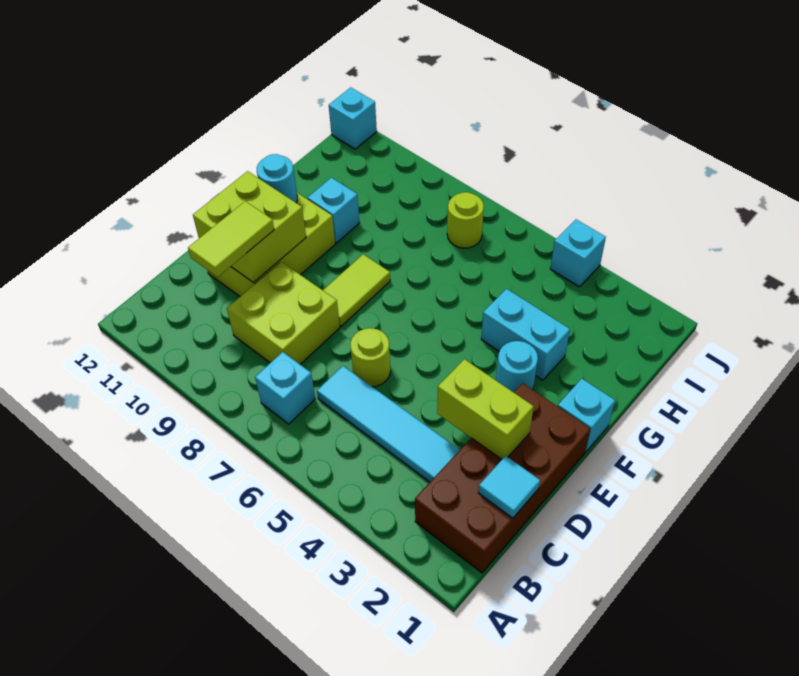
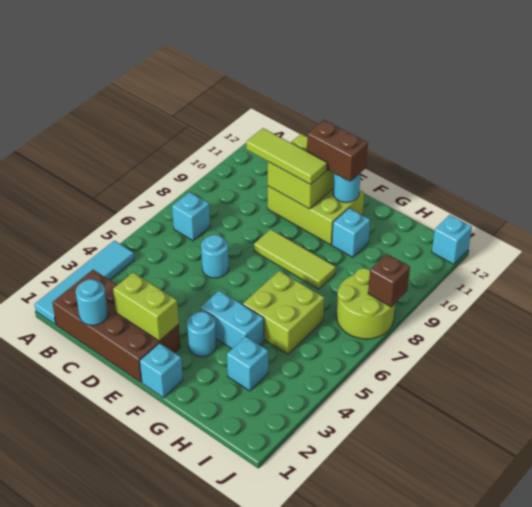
cyan 1x1 tile [478,456,540,518] -> cyan 1x1 round brick [76,279,108,325]
cyan 1x4 tile [317,366,459,482] -> cyan 1x4 tile moved to [35,241,134,324]
lime 2x2 brick [227,262,340,364] -> lime 2x2 brick moved to [243,271,324,354]
lime 1x2 tile [188,201,274,277] -> lime 1x3 tile [246,128,327,185]
lime 1x2 brick [437,359,534,459] -> lime 1x2 brick turned to [113,273,179,341]
lime 1x1 round brick [350,328,391,387] -> cyan 1x1 round brick [201,235,229,278]
lime 1x2 tile [323,254,390,326] -> lime 1x3 tile [254,229,336,289]
none -> brown 1x2 brick [307,120,368,181]
cyan 1x2 brick [481,289,570,380] -> cyan 1x2 brick turned to [201,291,264,349]
lime 1x1 round brick [447,192,484,248] -> lime 2x2 round brick [337,268,395,339]
cyan 1x1 brick [550,220,606,287] -> cyan 1x1 brick moved to [227,337,268,391]
none -> brown 1x1 brick [368,254,410,307]

